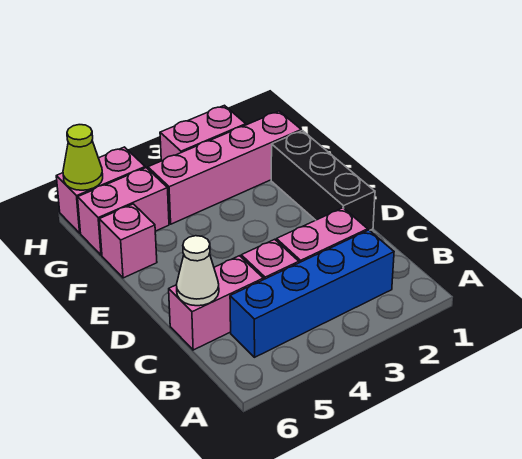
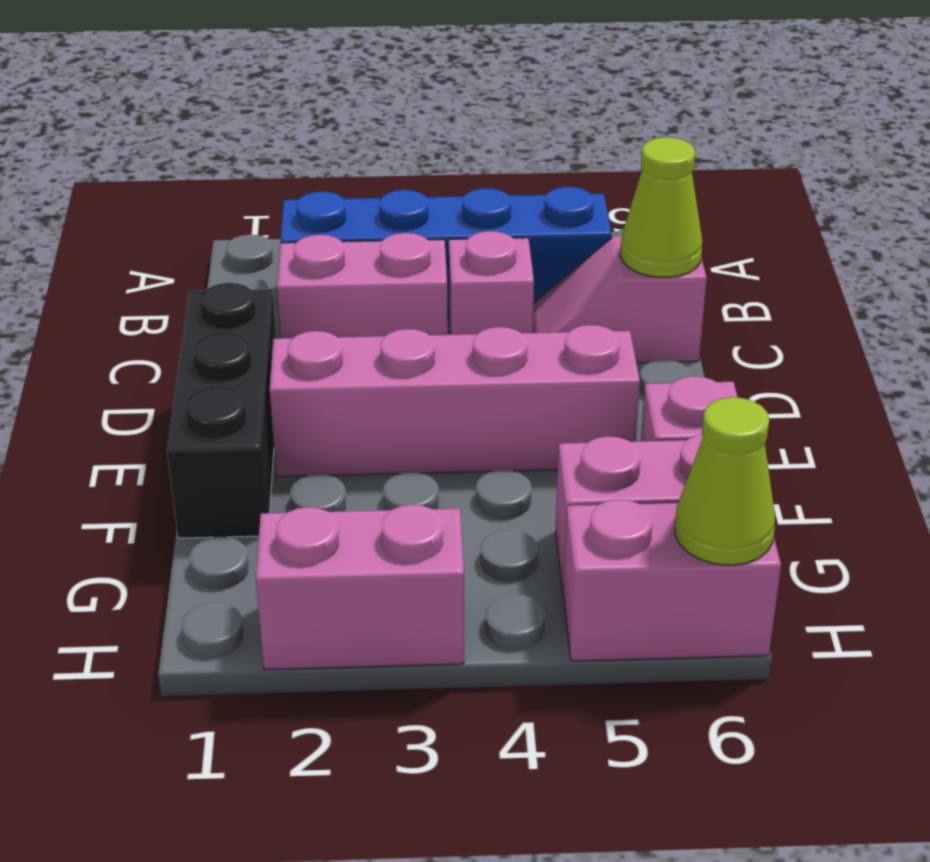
pink 1x2 brick [169,256,263,350] -> pink 1x2 slope [533,236,707,363]
white 1x1 cone [176,236,219,306] -> lime 1x1 cone [620,137,702,278]
pink 1x4 brick [148,111,301,224] -> pink 1x4 brick moved to [270,325,640,477]

